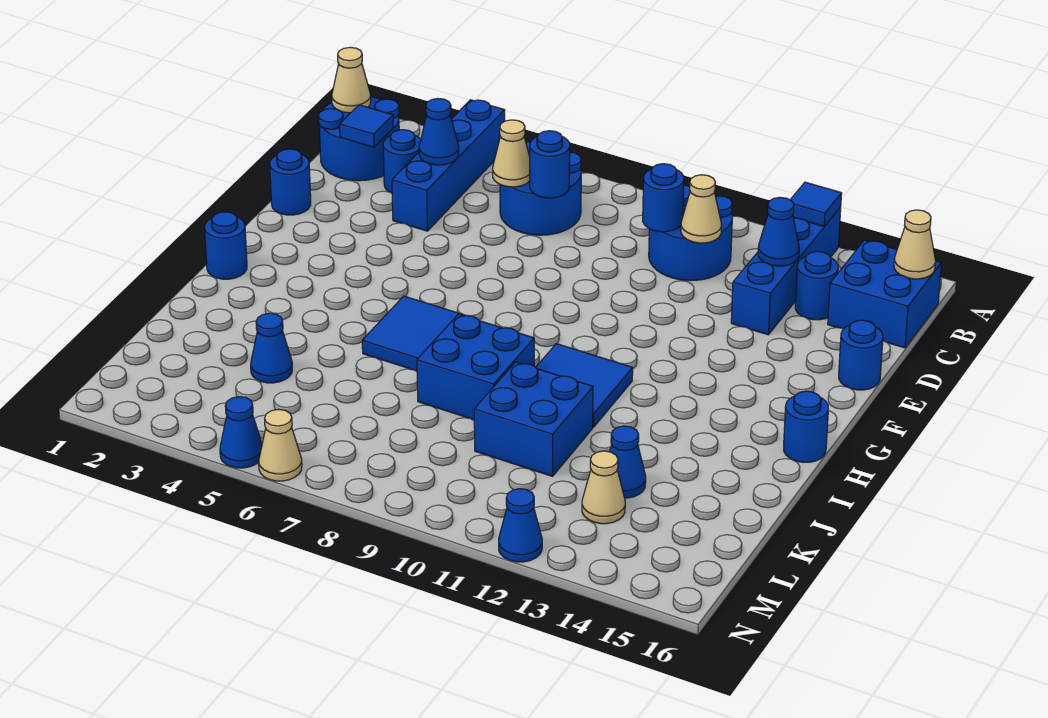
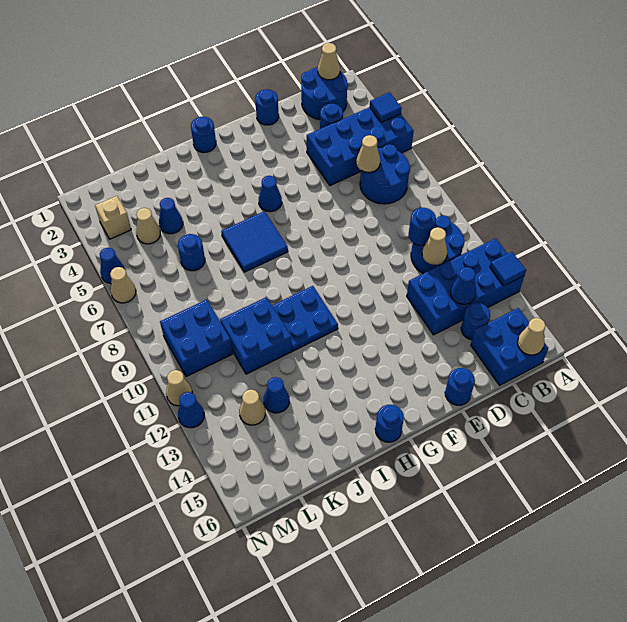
blue 1x4 brick [392,100,505,231] -> blue 2x4 brick [307,107,414,186]
blue 1x4 brick [731,207,841,335] -> blue 2x4 brick [407,238,524,335]
blue 1x1 tile [340,105,393,147] -> blue 1x1 tile moved to [370,92,402,122]
blue 1x1 cone [419,99,459,165] -> blue 1x1 cone moved to [259,176,282,212]
blue 1x1 round brick [530,131,570,198] -> blue 1x1 round brick moved to [178,234,205,271]
blue 2x2 tile [536,344,633,427] -> blue 2x2 plate [272,286,338,351]
blue 2x2 brick [417,314,534,420] -> blue 2x2 brick moved to [160,300,233,377]
none -> tan 1x1 cone [136,208,160,244]
none -> tan 1x1 brick [95,196,131,239]
none -> tan 1x1 cone [166,370,192,406]

